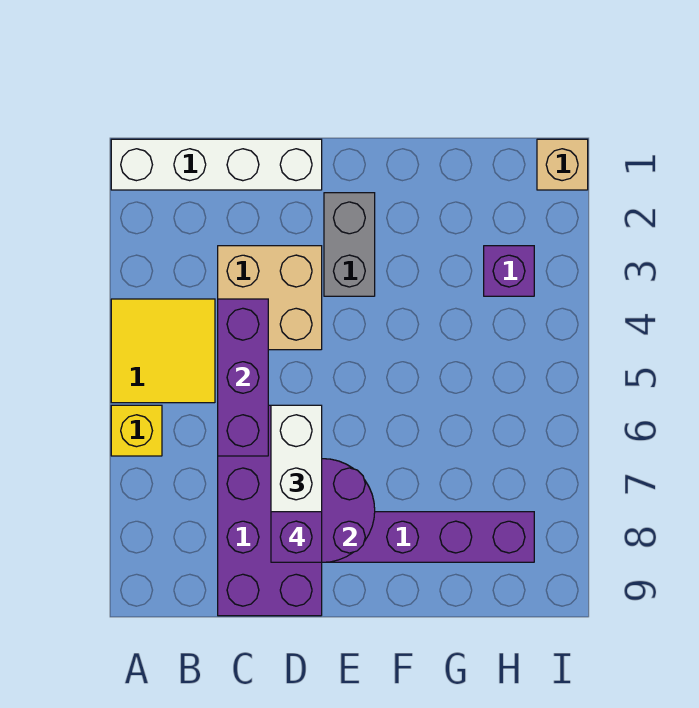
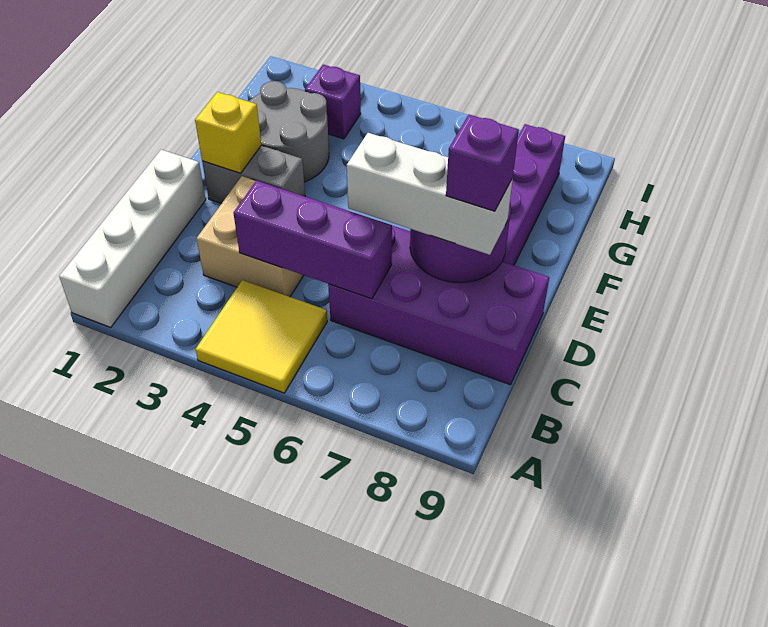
yellow 1x1 brick [111,405,162,456] -> yellow 1x1 brick moved to [195,92,261,173]
none -> grey 2x2 round brick [249,81,329,182]
tan 1x1 brick [537,139,588,190] -> none

